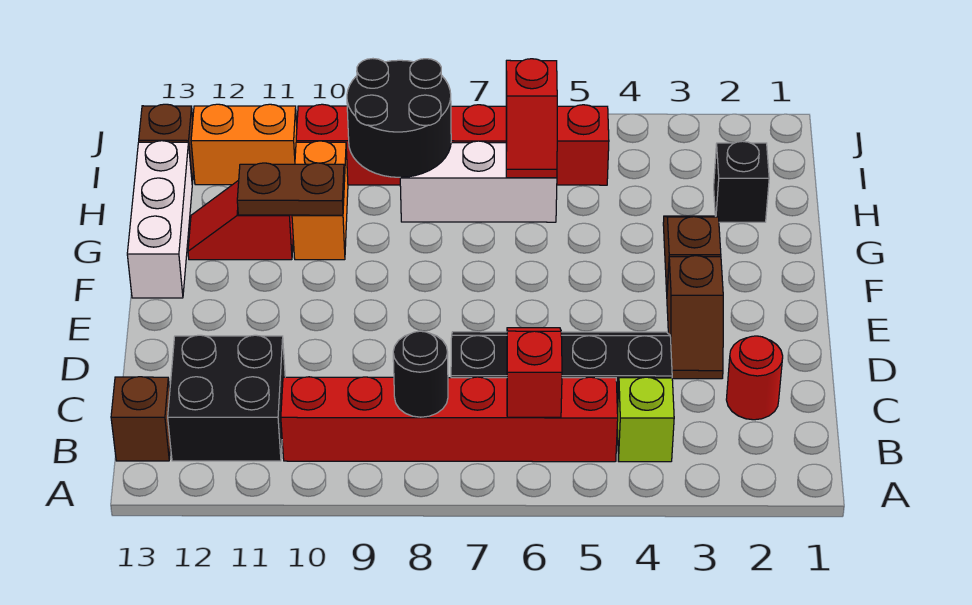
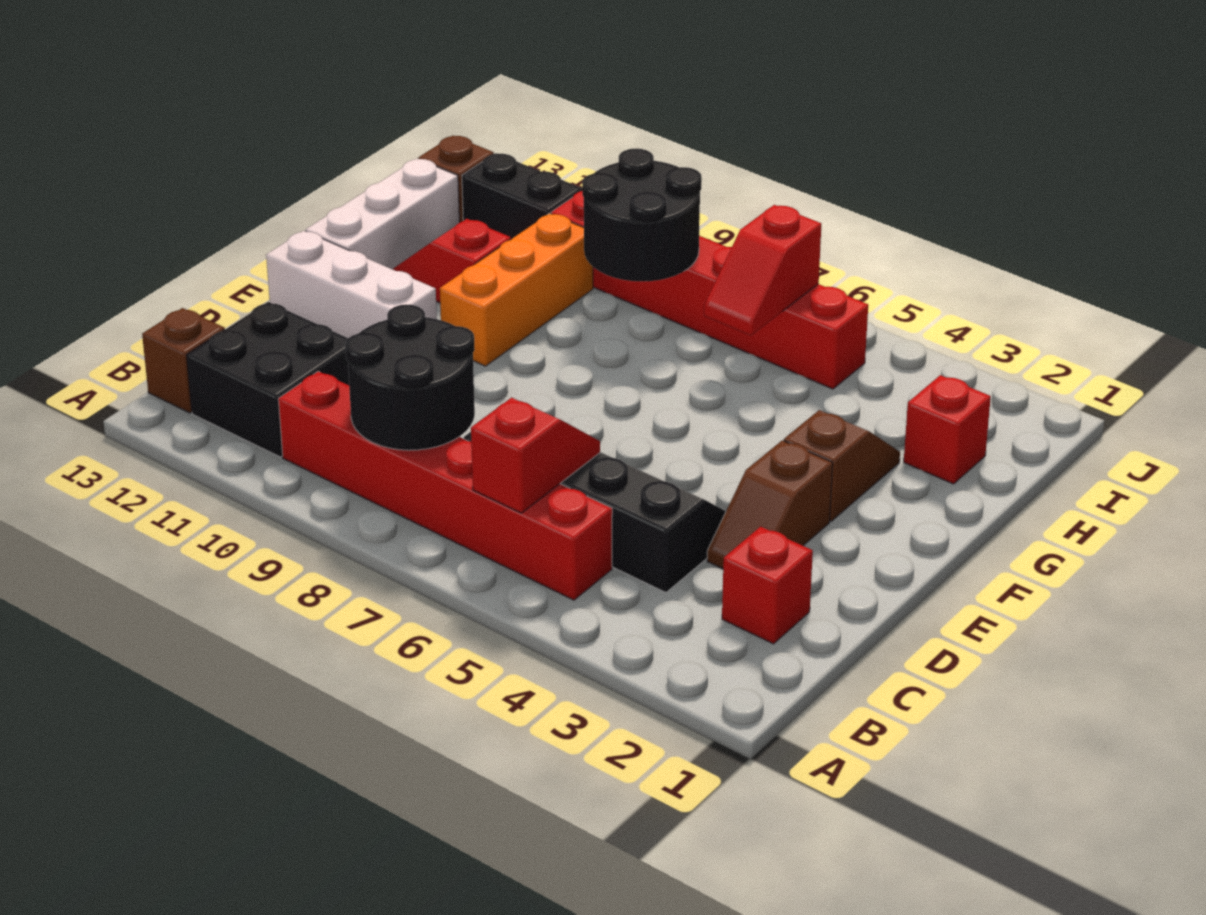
lime 1x1 brick [617,377,674,462] -> none
black 1x1 round brick [393,331,448,417] -> black 2x2 round brick [345,304,475,450]
red 1x1 round brick [726,336,783,420] -> red 1x1 brick [722,527,813,644]
orange 1x2 brick [292,141,348,260] -> orange 1x3 brick [440,213,593,366]
brown 1x2 plate [237,163,345,215] -> none
black 1x1 brick [714,141,769,222] -> red 1x1 brick [904,375,991,484]
white 1x3 brick [400,141,557,222] -> white 1x3 brick moved to [266,231,437,338]
orange 1x2 brick [191,104,297,185] -> black 1x2 brick [462,153,582,239]

